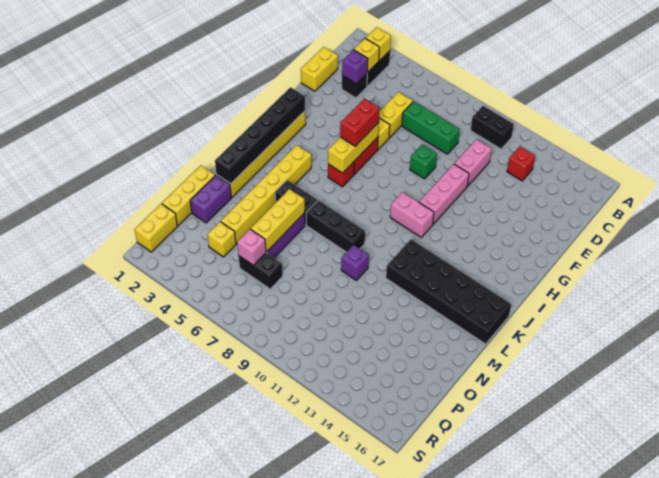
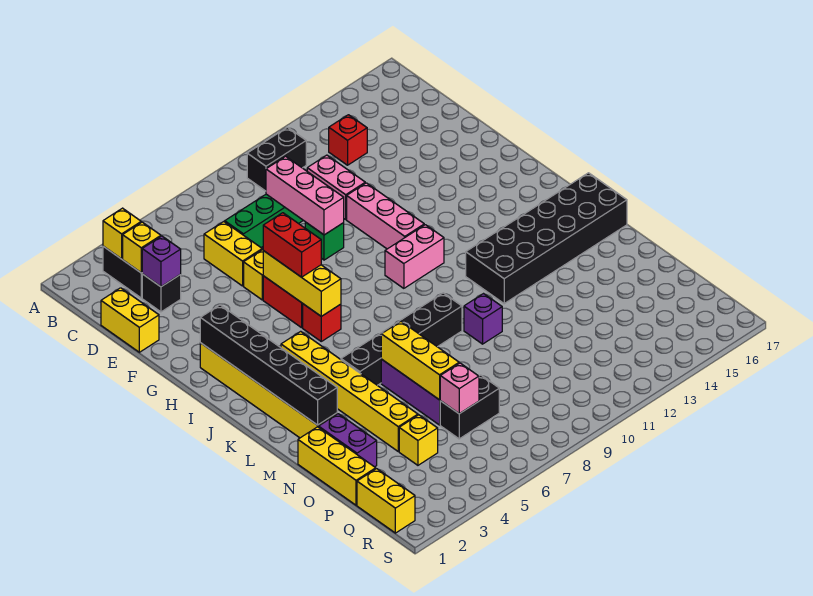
none -> pink 1x3 brick [266,156,344,235]

